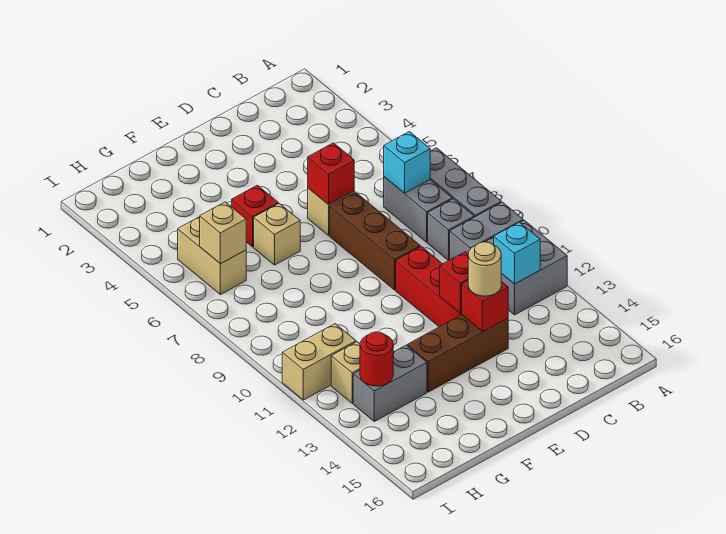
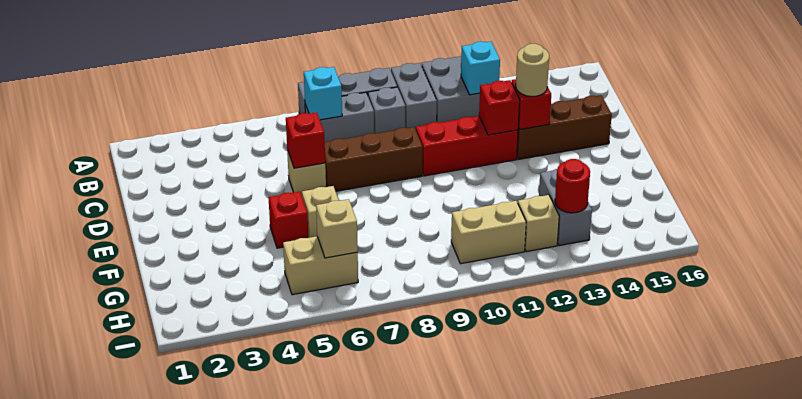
brown 1x3 brick [407,315,508,392] -> brown 1x3 brick turned to [517,95,612,160]
tan 1x2 brick [282,324,356,400] -> tan 1x2 brick turned to [451,201,526,264]

